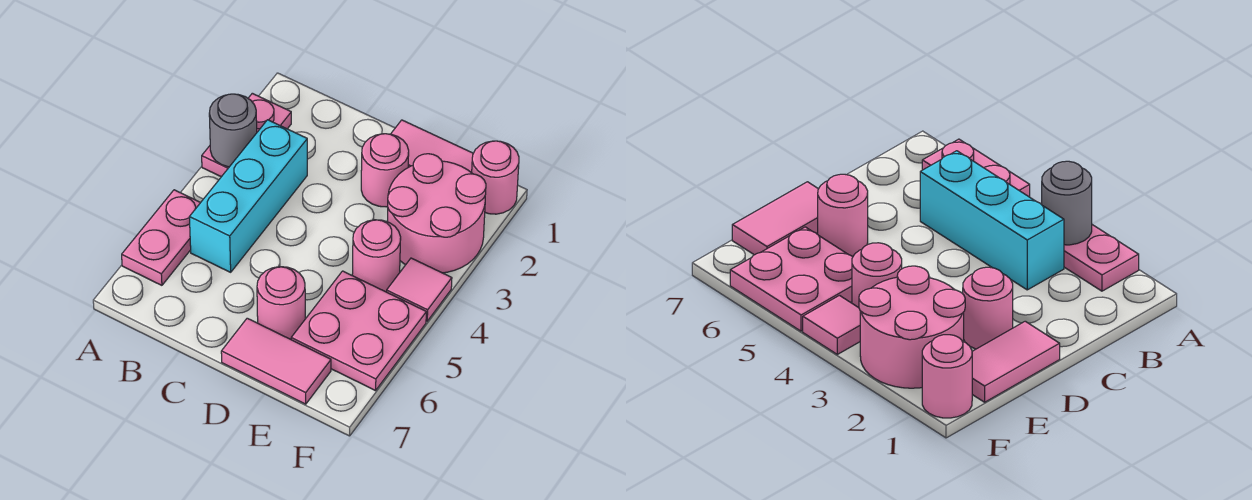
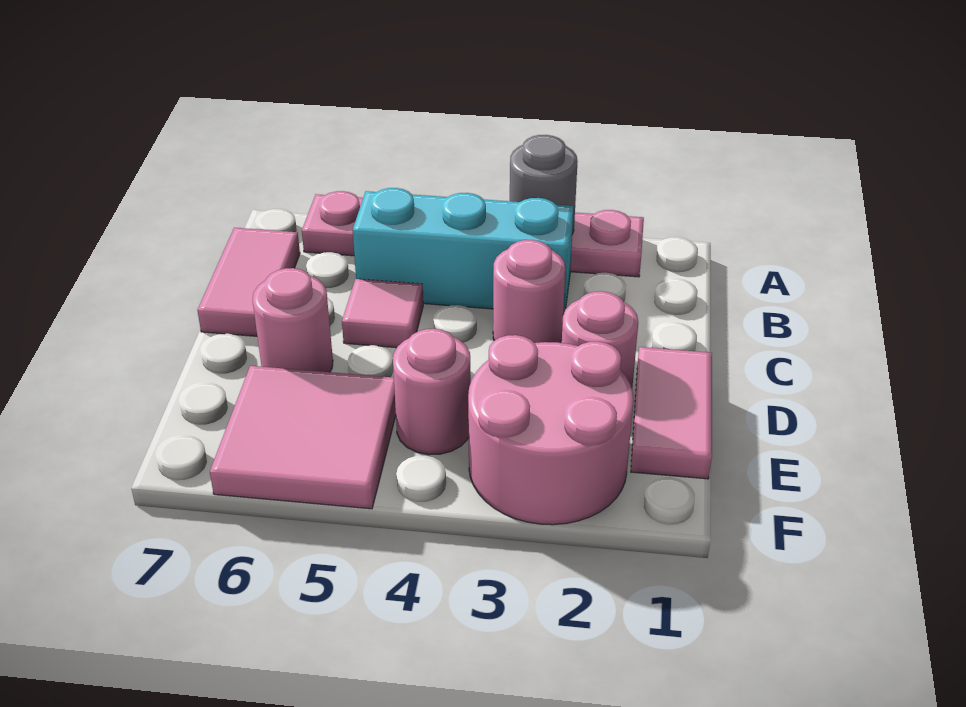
pink 1x2 tile [221,318,331,404] -> pink 1x2 tile moved to [197,228,300,336]
pink 2x2 plate [291,271,426,391] -> pink 2x2 tile [210,366,396,509]
pink 1x1 round brick [472,141,519,214] -> pink 1x1 round brick moved to [493,240,565,343]
pink 1x1 tile [387,258,452,321] -> pink 1x1 tile moved to [342,279,423,348]

